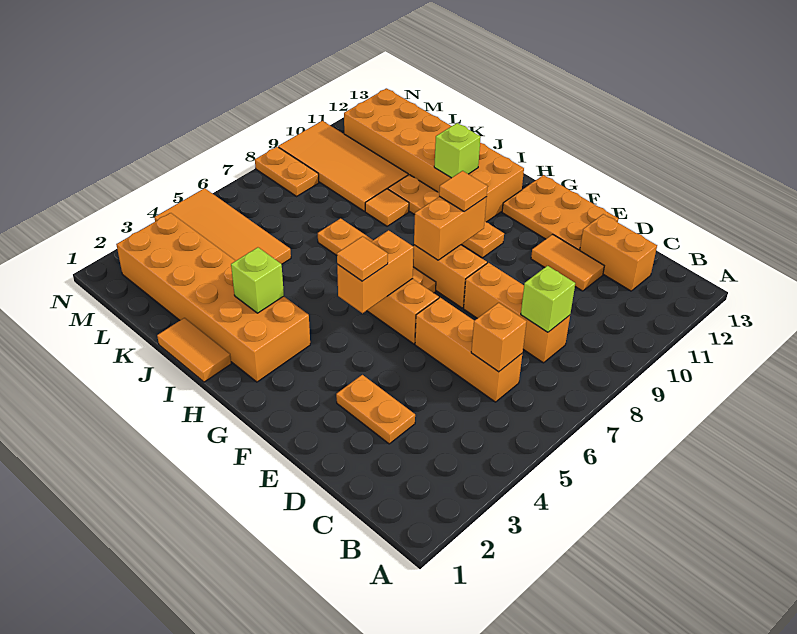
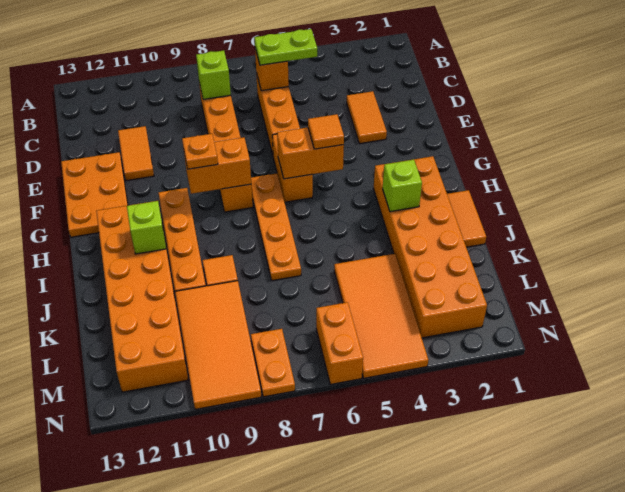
none -> lime 1x2 plate [254,29,317,65]
orange 1x2 brick [580,214,657,291] -> orange 1x2 brick moved to [316,302,363,384]
orange 1x2 plate [336,375,415,444] -> orange 1x2 tile [347,91,387,144]
orange 1x1 tile [439,171,488,212] -> orange 1x1 plate [182,134,218,169]

